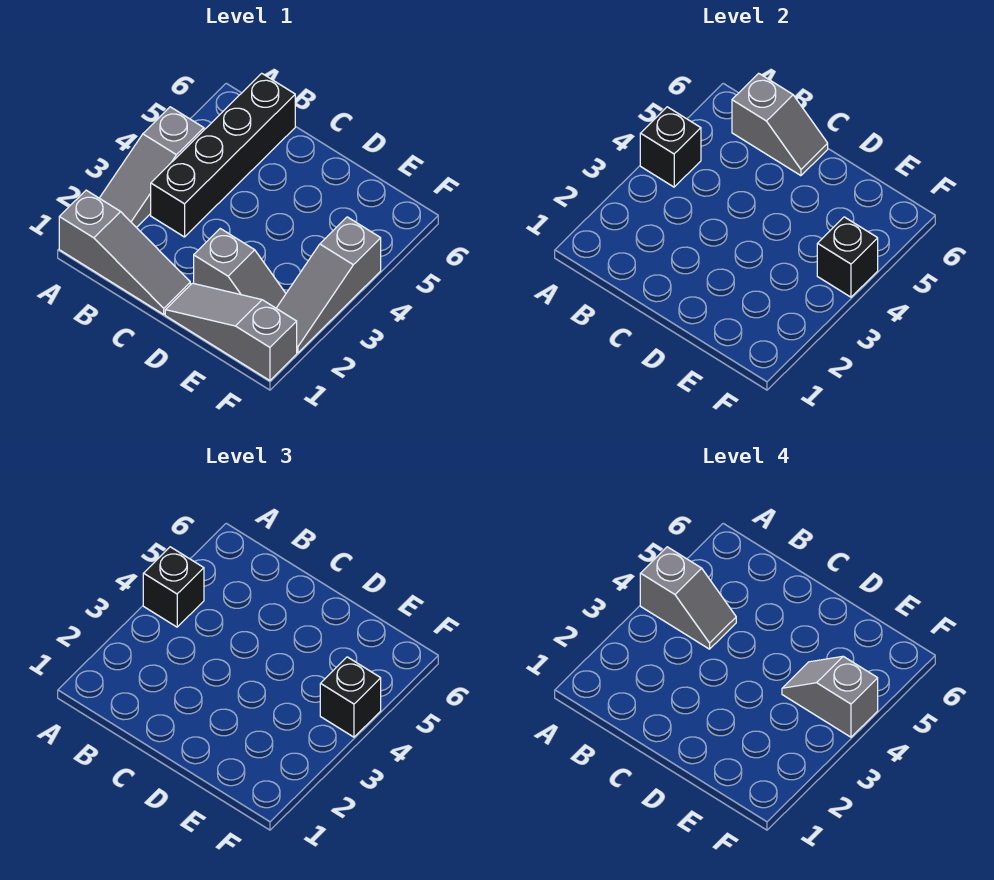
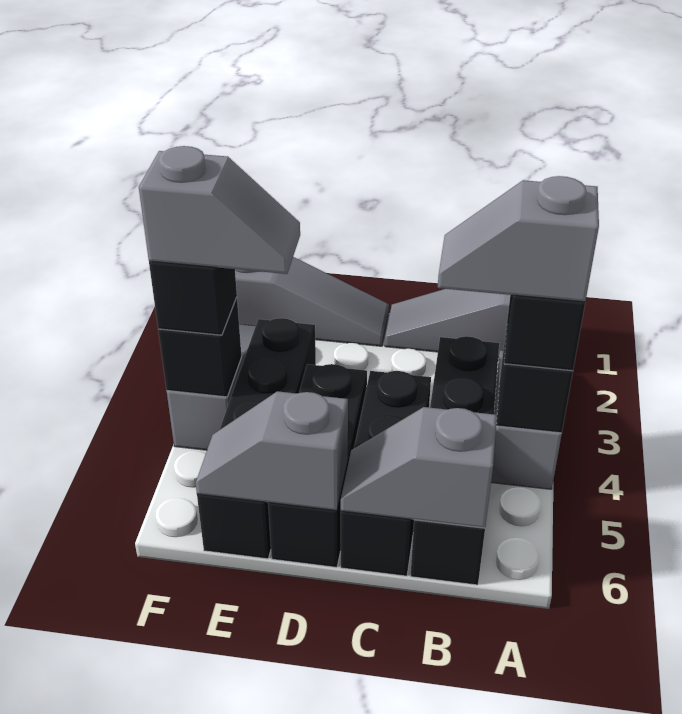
none -> black 1x3 brick [341,371,431,576]
grey 1x2 slope [194,229,286,308] -> grey 1x2 slope moved to [196,391,348,511]
none -> black 1x3 brick [268,364,367,567]
none -> black 1x4 brick [197,318,316,559]

